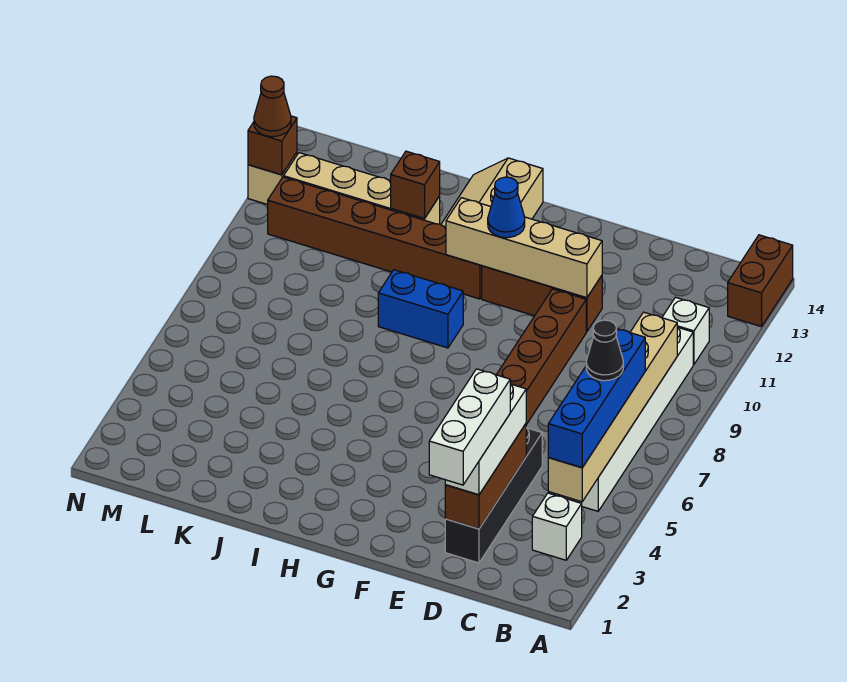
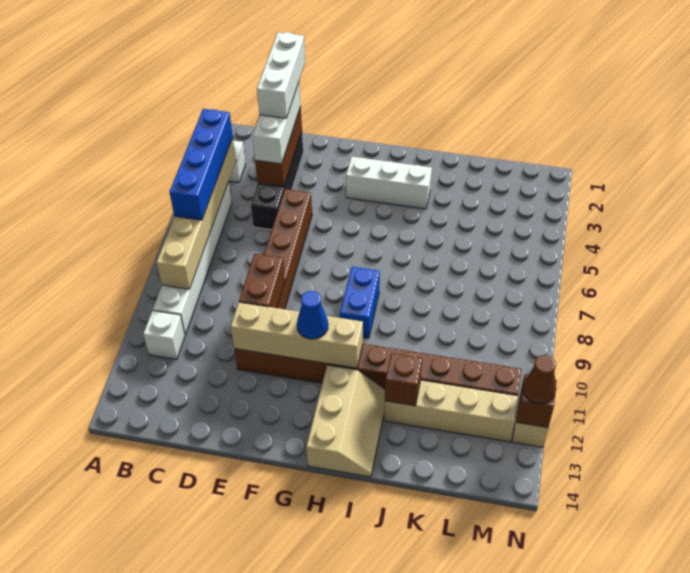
brown 1x2 brick [728,235,793,327] -> brown 1x2 brick moved to [239,254,285,308]
black 1x1 cone [586,320,623,381] -> none
none -> white 1x3 brick [346,157,432,209]
blue 1x2 brick [378,270,463,348] -> blue 1x2 brick turned to [340,267,380,338]

